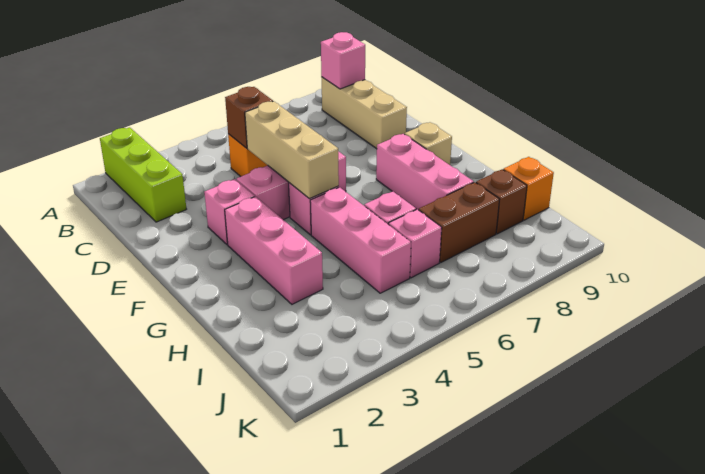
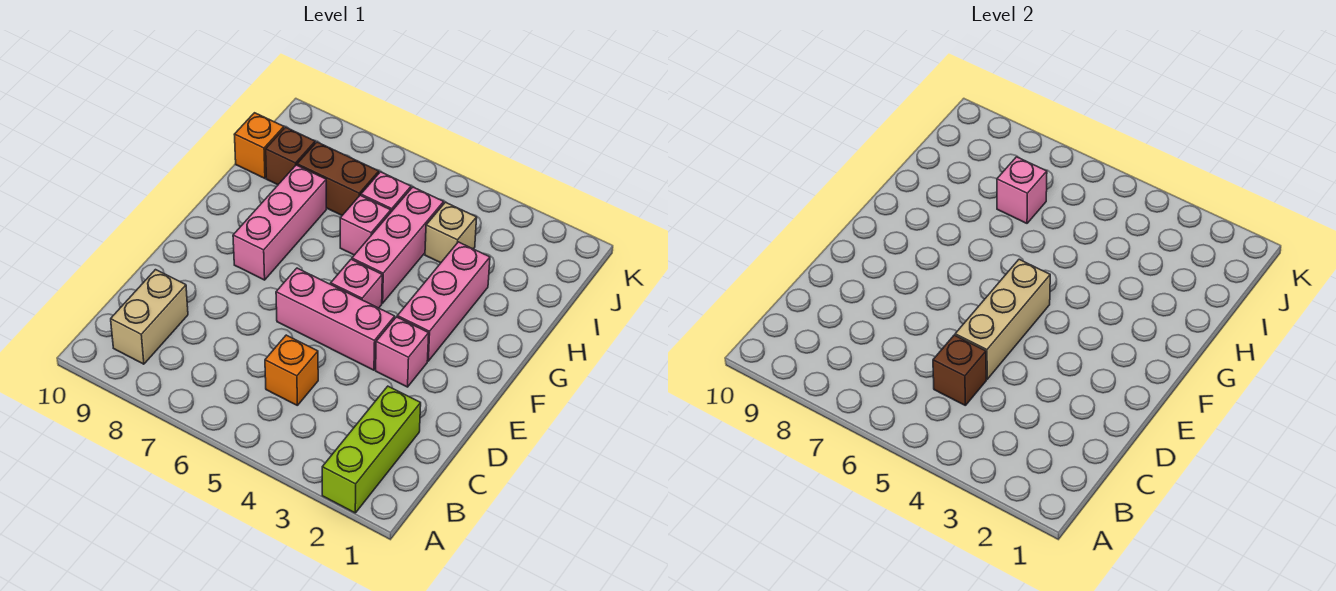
tan 1x3 brick [321,77,407,149] -> tan 1x2 brick [111,270,188,364]
pink 1x1 brick [321,32,365,89] -> pink 1x1 brick moved to [997,157,1047,223]
tan 1x1 brick [405,122,452,165] -> tan 1x1 brick moved to [425,202,477,263]

